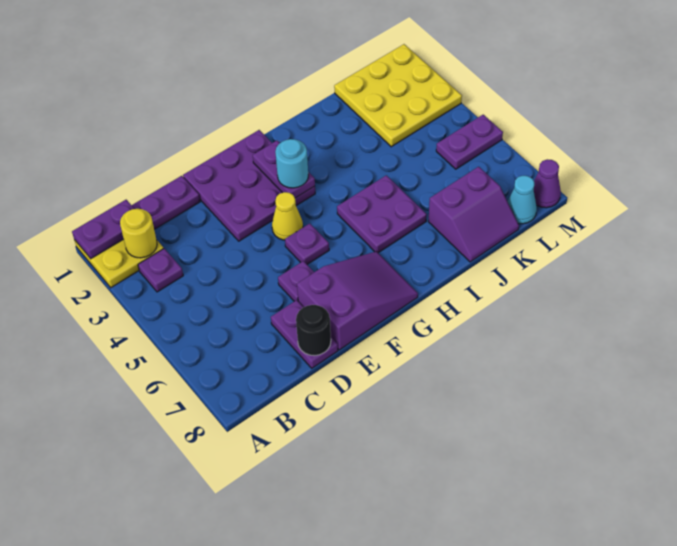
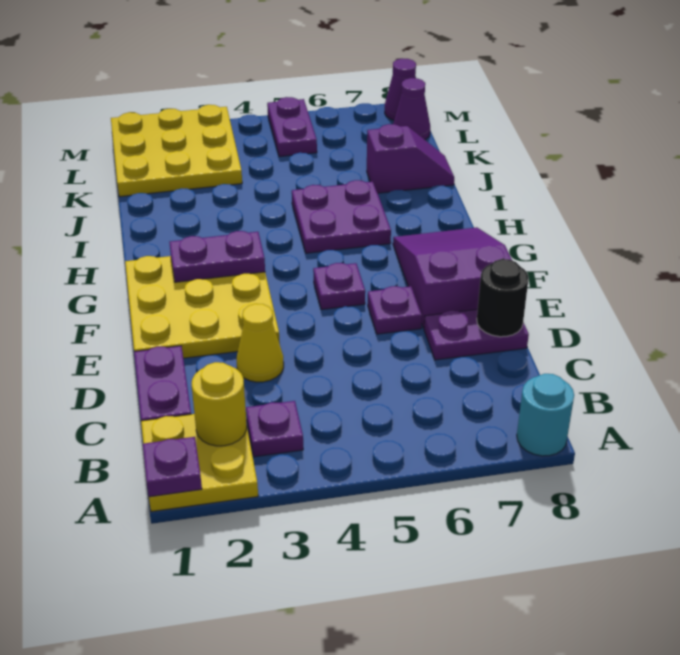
purple 1x2 plate [72,200,134,259] -> purple 1x1 plate [143,437,202,497]
purple 3x3 plate [183,130,315,241] -> yellow 3x3 plate [125,256,280,358]
yellow 1x1 cone [272,192,303,240] -> yellow 1x1 cone moved to [237,304,284,382]
cyan 1x1 round brick [275,139,308,188] -> cyan 1x1 round brick moved to [517,374,574,456]
purple 2x2 slope [428,167,519,262] -> purple 1x2 slope [367,124,454,193]
cyan 1x1 cone [508,176,537,224] -> purple 1x1 cone [393,78,430,140]

